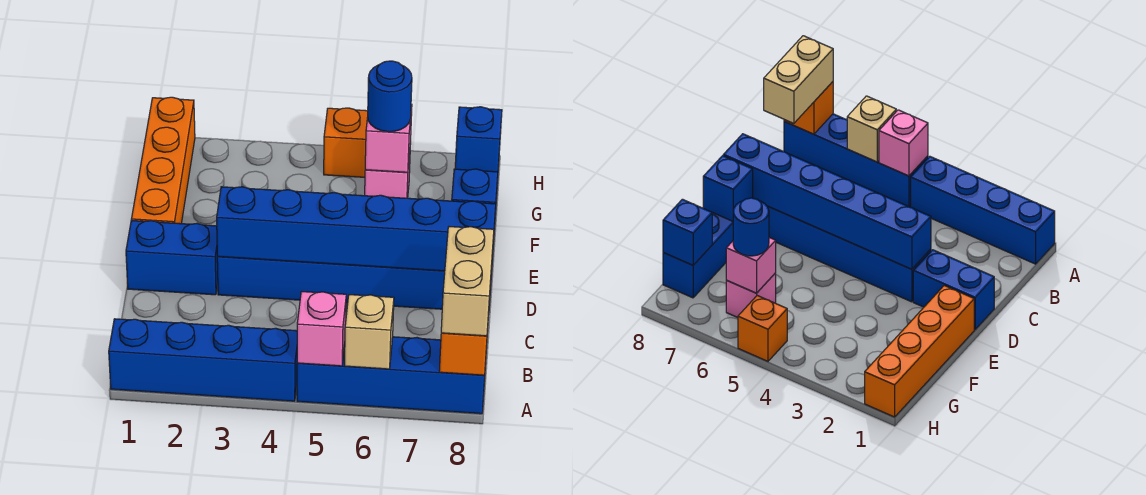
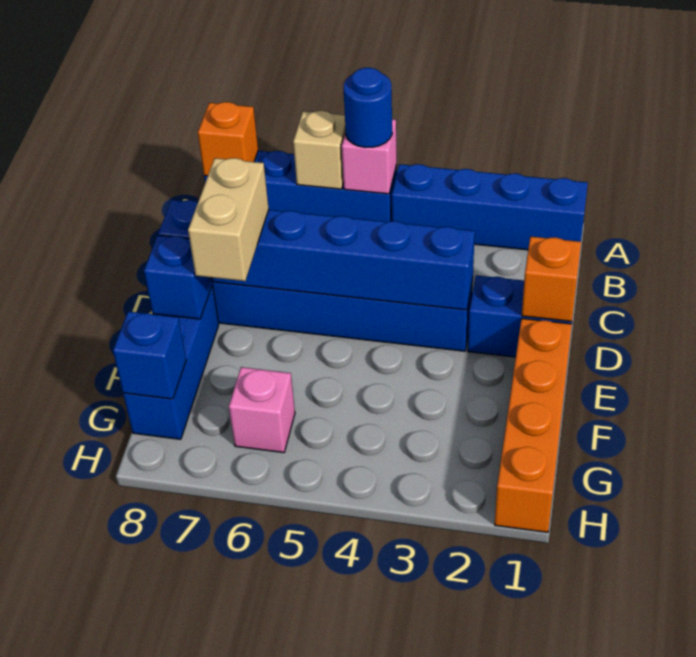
tan 1x2 brick [441,227,494,336] -> tan 1x2 brick moved to [188,158,269,281]
pink 1x1 brick [365,104,412,172] -> none
blue 1x1 round brick [368,61,412,132] -> blue 1x1 round brick moved to [344,68,392,148]
orange 1x1 brick [324,108,368,177] -> orange 1x1 brick moved to [522,237,581,322]

